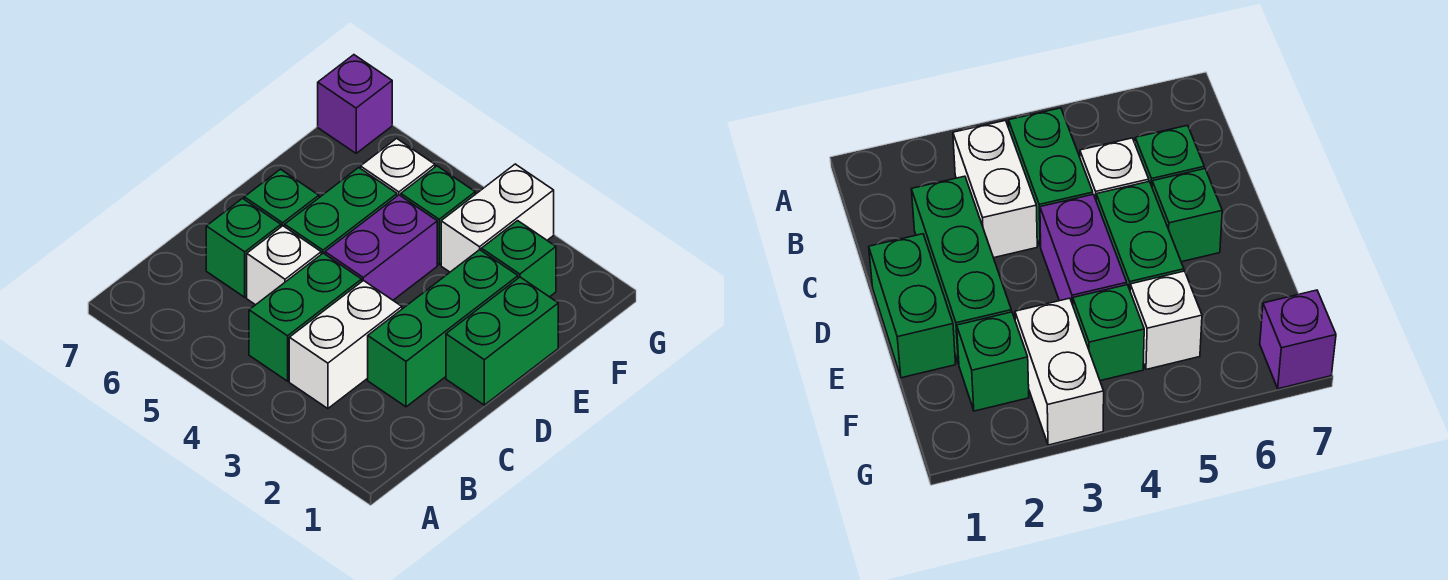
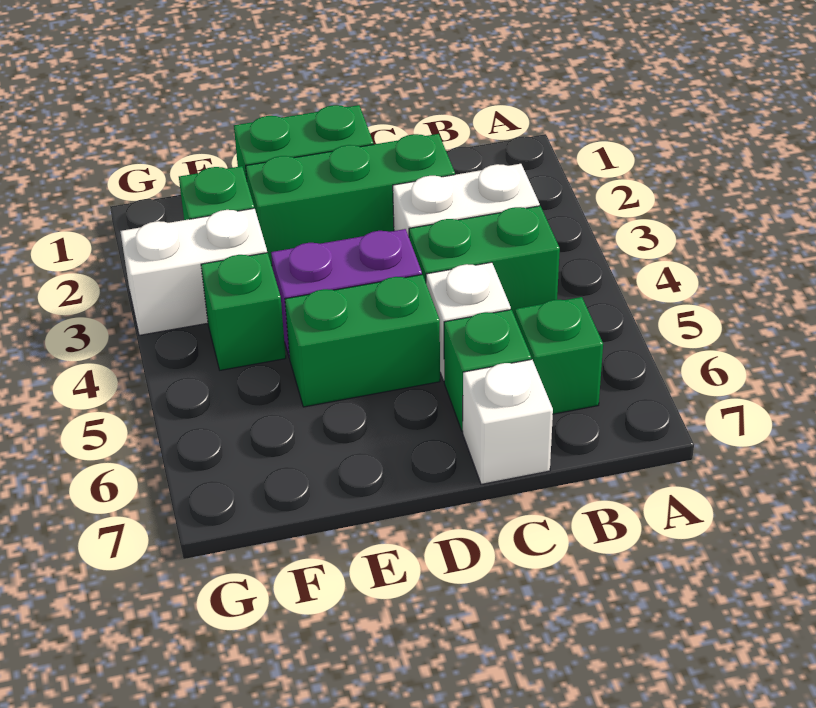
green 1x1 brick [244,169,319,227] -> green 1x1 brick moved to [515,297,603,414]
white 1x1 brick [361,138,435,196] -> white 1x1 brick moved to [463,359,553,484]
purple 1x1 brick [318,55,392,153] -> none

